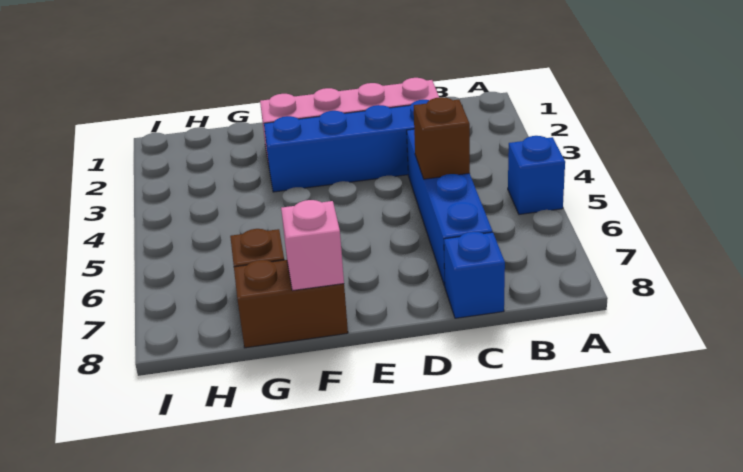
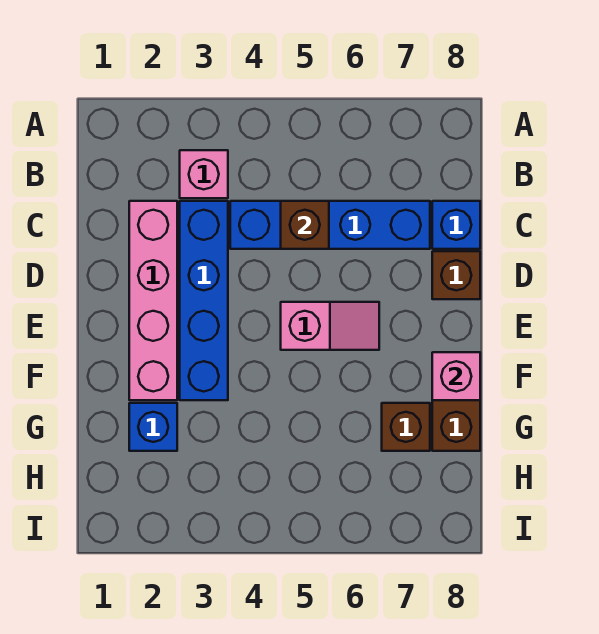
blue 1x1 brick [508,136,565,214] -> blue 1x1 brick moved to [129,403,177,451]
none -> pink 1x1 brick [180,150,228,198]
none -> brown 1x1 brick [432,251,480,299]
none -> pink 1x2 slope [281,302,379,350]

